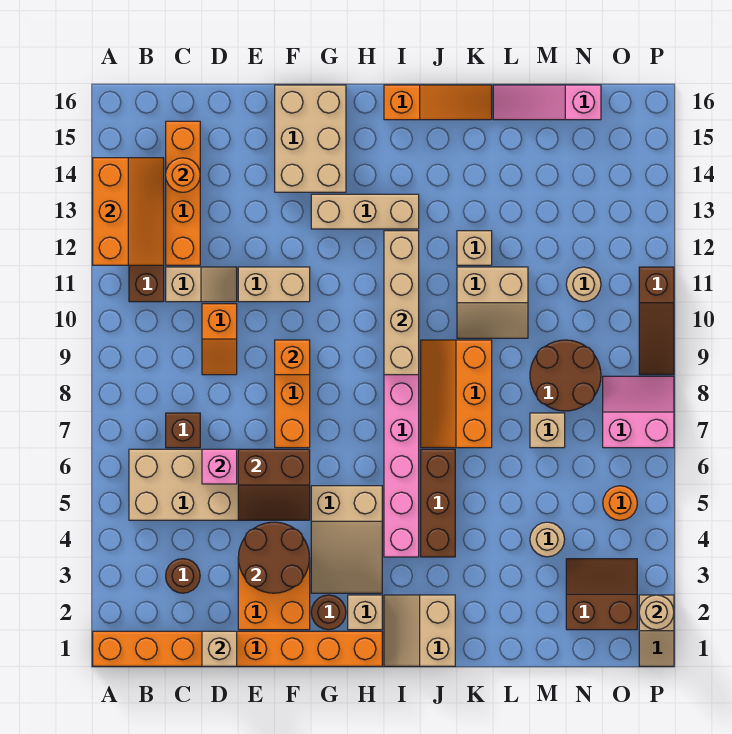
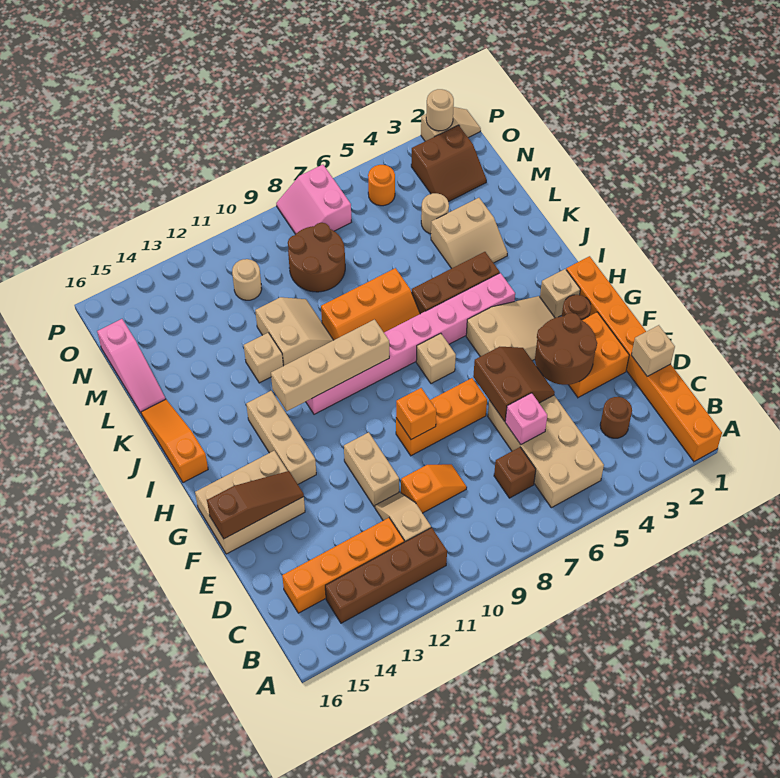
orange 2x3 slope [93,158,164,265] -> none
orange 1x1 round brick [166,158,200,192] -> none
tan 2x2 slope [384,595,455,666] -> tan 2x2 slope moved to [431,198,507,268]
tan 1x1 brick [530,413,565,448] -> tan 1x1 brick moved to [416,333,456,384]
brown 2x2 slope [566,559,637,630] -> brown 2x2 slope turned to [411,125,486,202]
brown 1x3 slope [639,267,674,375] -> brown 1x3 slope moved to [207,471,304,539]

